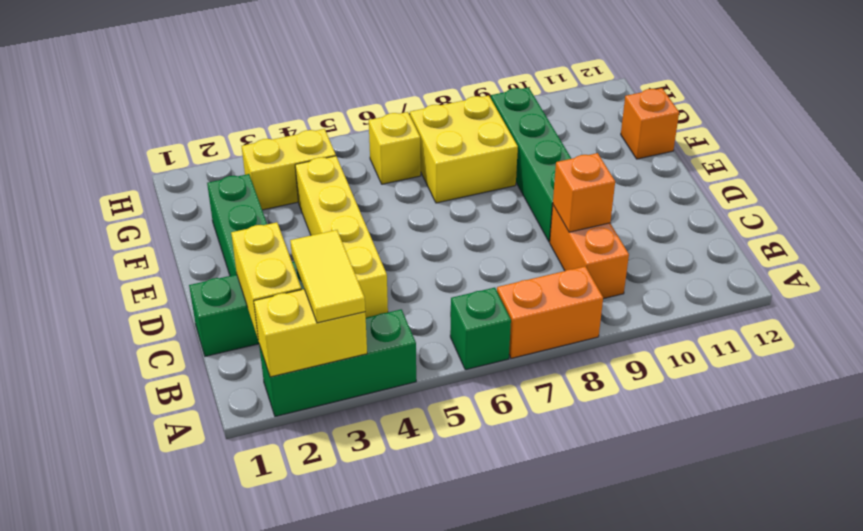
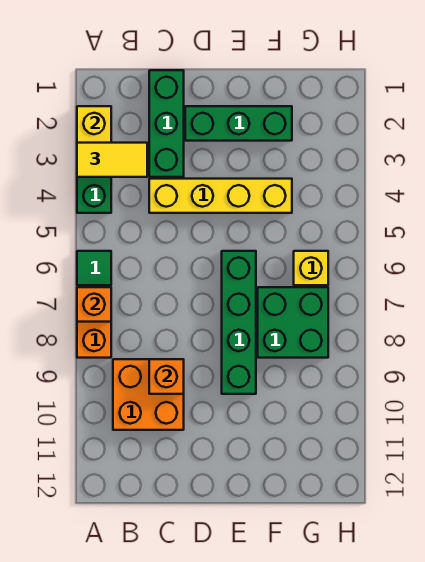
green 1x1 brick [450,288,511,370] -> green 1x1 tile [77,251,111,285]
yellow 1x2 brick [231,222,301,338] -> none
orange 1x2 brick [550,205,629,299] -> orange 2x2 brick [113,359,184,430]
green 1x4 brick [491,87,571,242] -> green 1x4 brick turned to [222,251,256,394]
yellow 2x2 brick [410,96,518,203] -> green 2x2 brick [258,287,328,358]
orange 1x1 brick [621,88,679,159] -> orange 1x1 brick moved to [77,287,111,322]
yellow 1x2 brick [242,129,336,210] -> none

